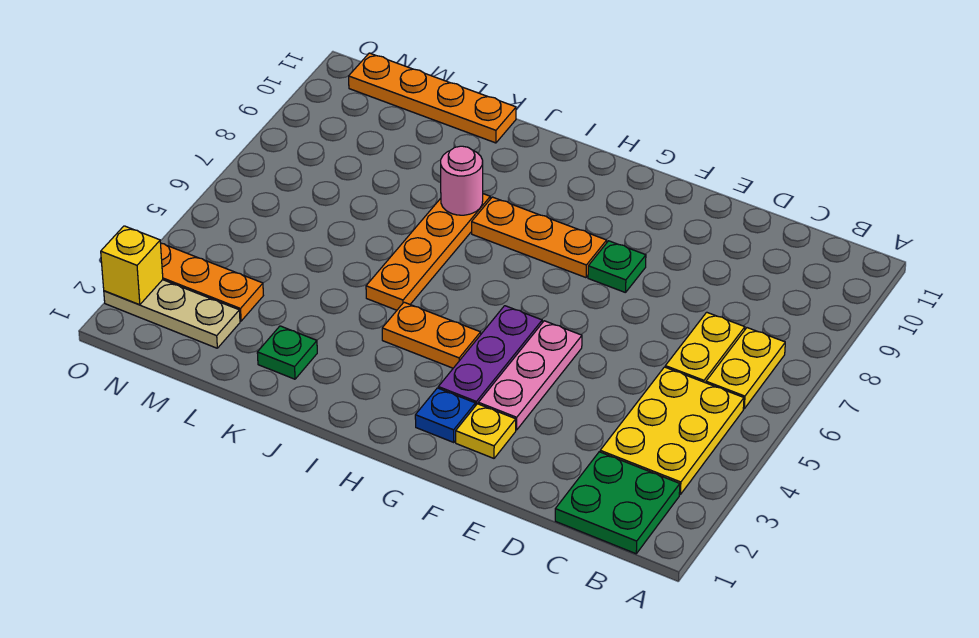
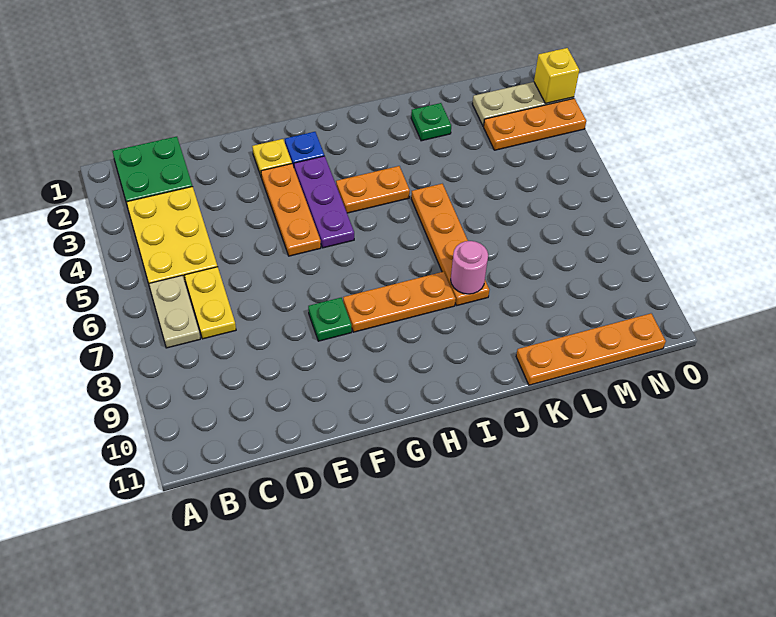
yellow 1x2 plate [706,328,785,409] -> tan 1x2 plate [149,275,200,348]
pink 1x3 plate [478,321,582,430] -> orange 1x3 plate [261,164,321,256]

